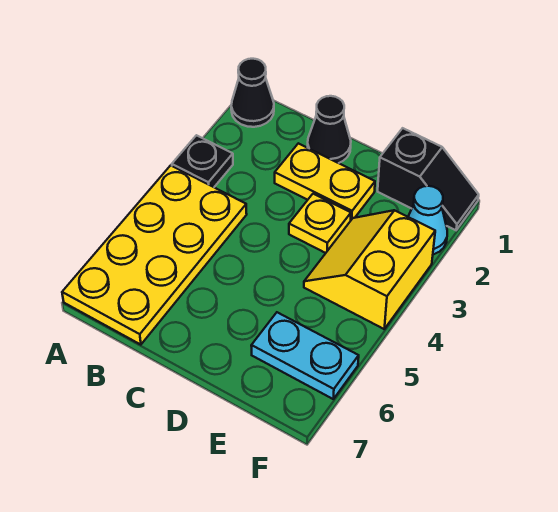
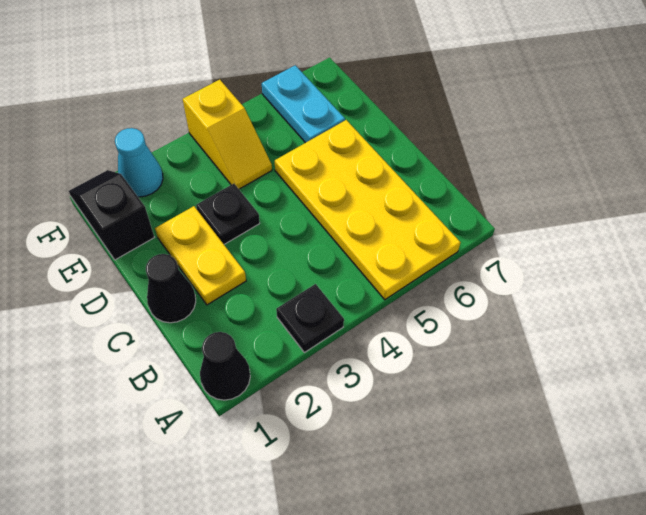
yellow 2x4 plate [62,165,247,345] -> yellow 2x4 plate turned to [275,120,461,300]
yellow 1x1 plate [289,194,351,253] -> black 1x1 plate [196,184,260,244]
yellow 2x2 slope [304,210,435,329] -> yellow 1x2 slope [183,80,272,189]

